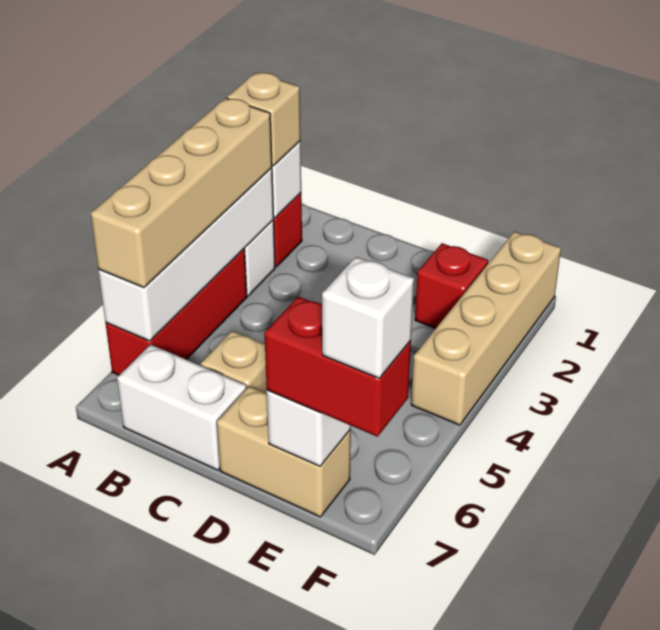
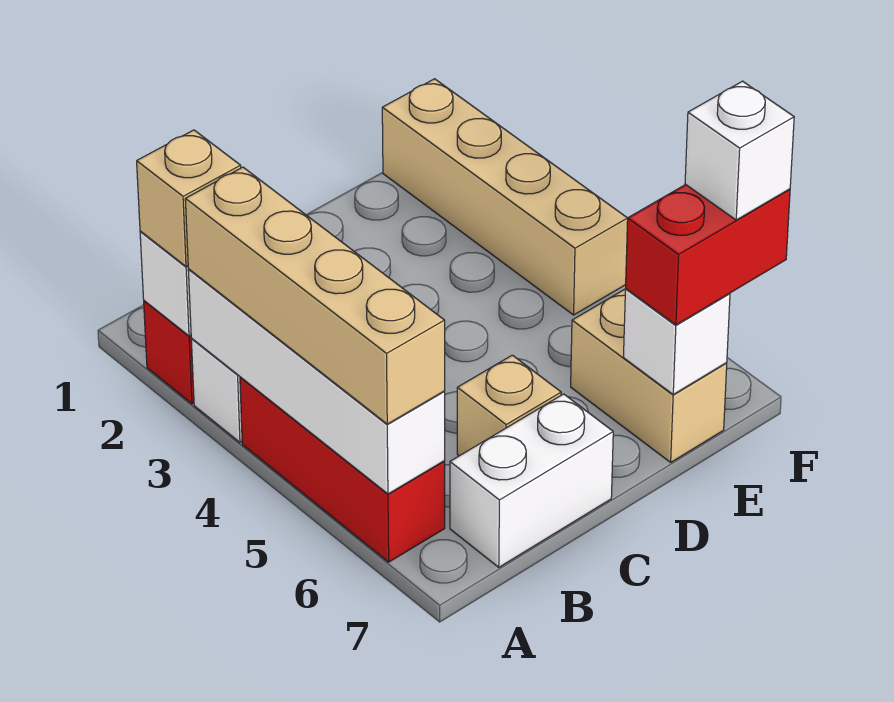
tan 1x2 brick [217,386,351,517] -> tan 1x2 brick turned to [571,289,727,462]
red 1x1 brick [415,243,488,328] -> none

